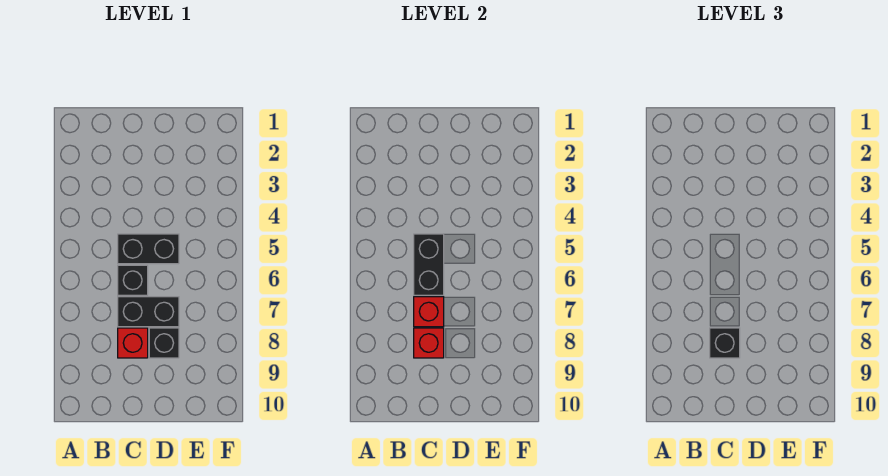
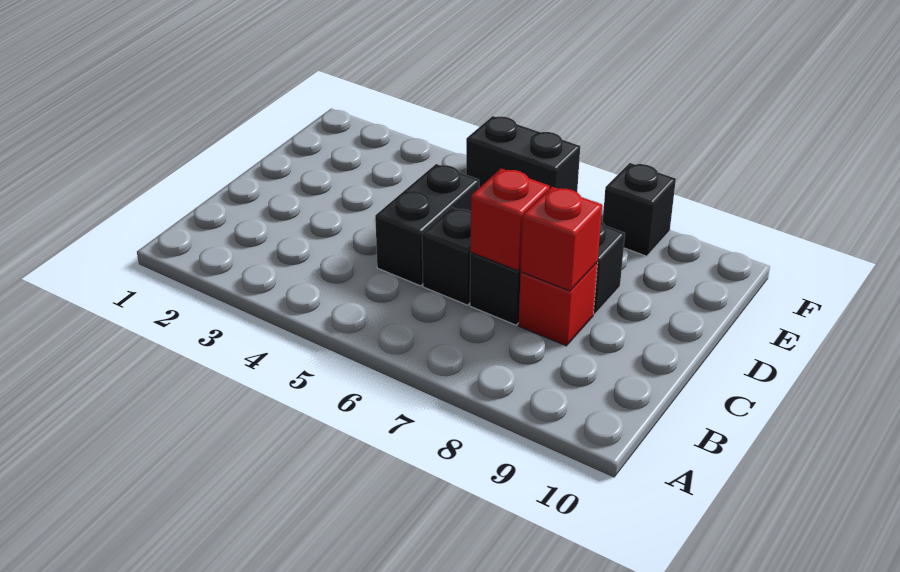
black 1x2 brick [414,234,444,295] -> black 1x2 brick moved to [466,116,580,192]
black 1x1 brick [710,328,740,358] -> black 1x1 brick moved to [603,163,676,256]

